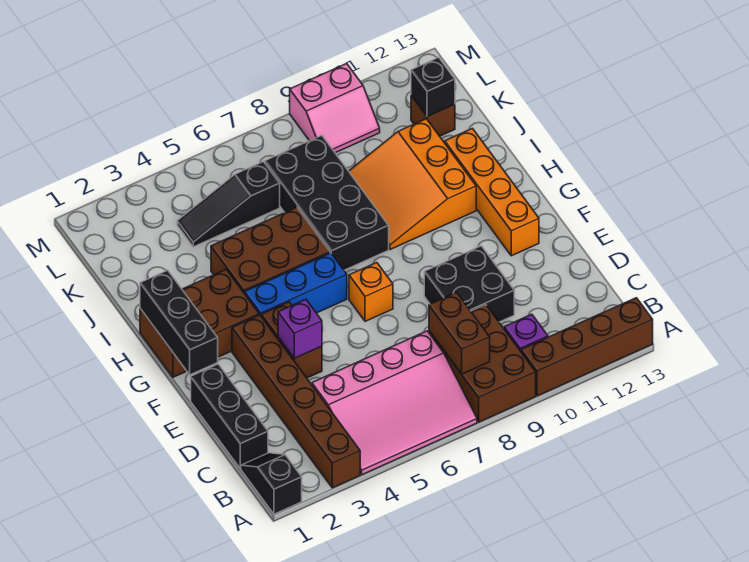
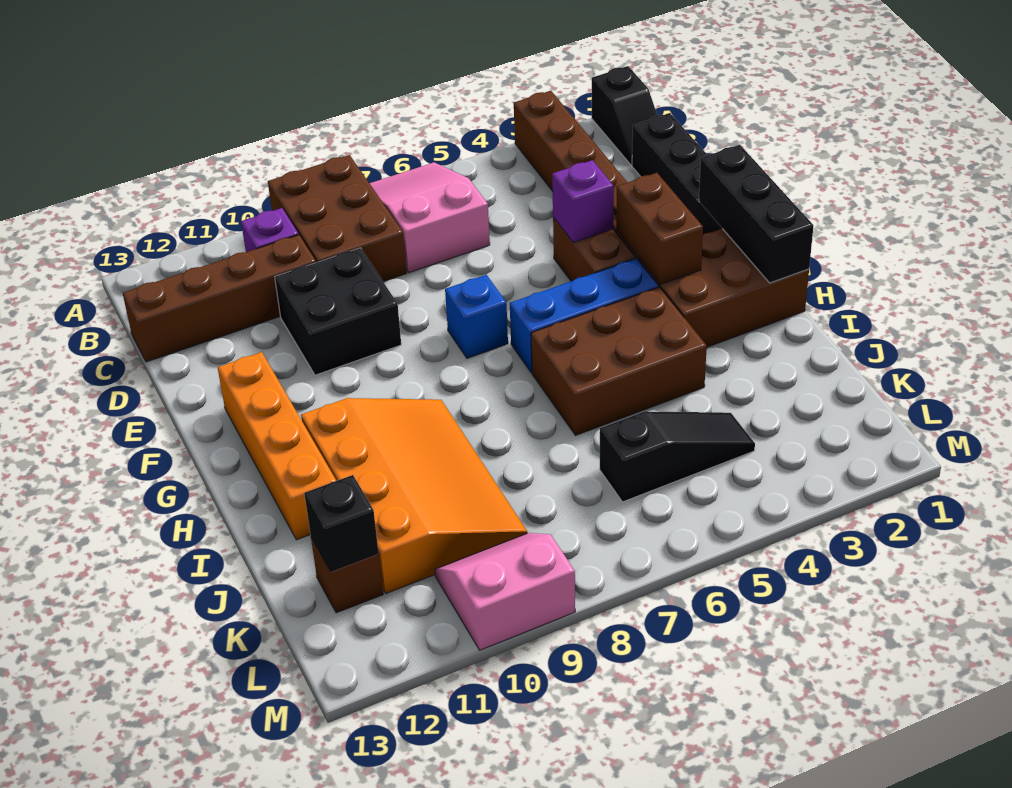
pink 3x4 slope [312,331,477,475] -> pink 2x3 slope [370,162,490,273]
brown 1x4 brick [521,298,653,396] -> brown 1x4 brick moved to [123,235,316,362]
brown 1x2 brick [429,292,490,374] -> brown 1x2 brick moved to [616,173,703,284]
orange 1x1 brick [349,263,393,321] -> blue 1x1 brick [445,275,508,358]
black 2x4 brick [265,135,389,270] -> none
orange 3x3 slope [349,119,476,250] -> orange 3x4 slope [301,398,527,593]

